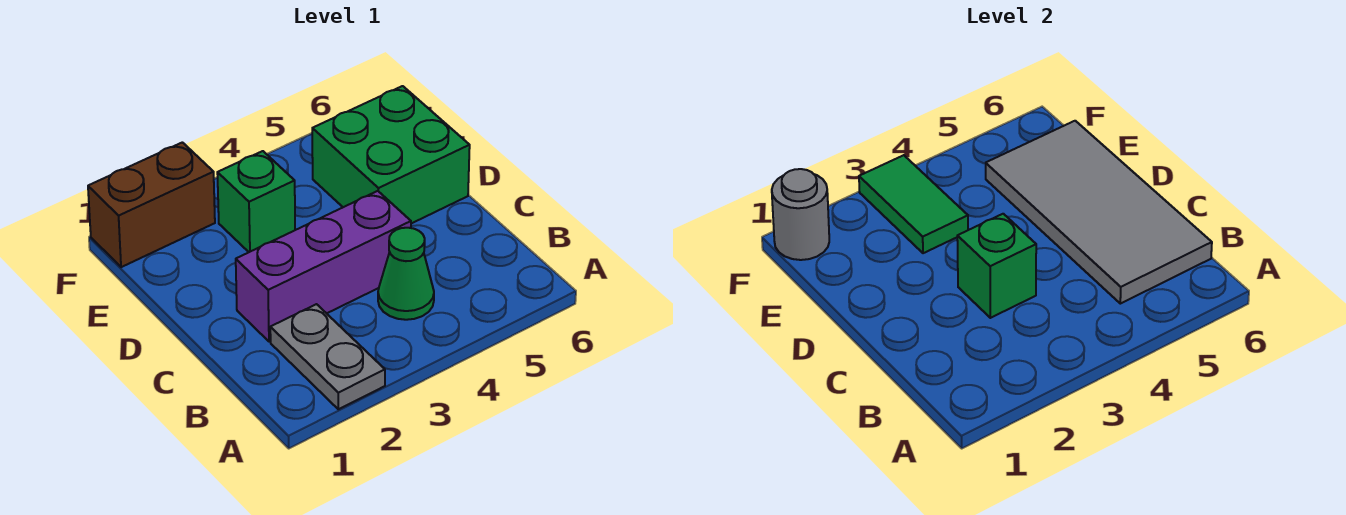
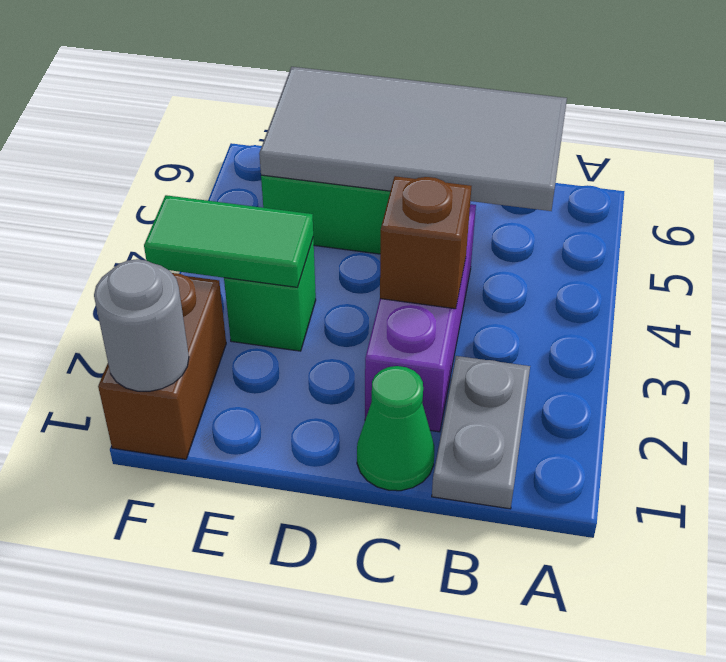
grey 1x2 plate [270,304,385,409] -> grey 1x2 plate turned to [432,356,530,509]
green 1x1 cone [378,228,434,320] -> green 1x1 cone moved to [357,366,434,491]
green 1x1 brick [957,214,1036,318] -> brown 1x1 brick [380,176,471,309]

